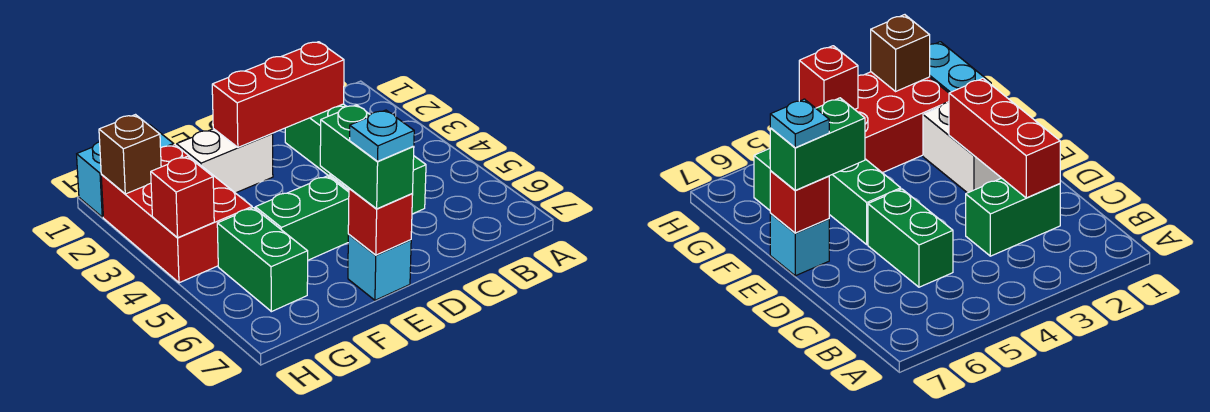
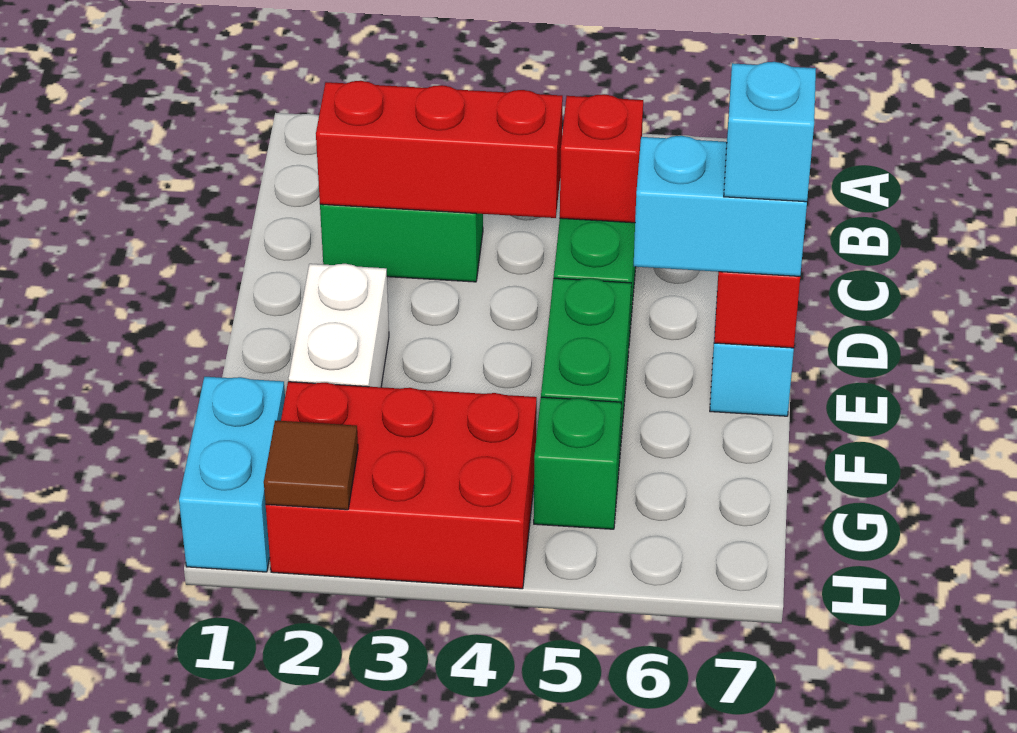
red 1x3 brick [212,42,344,147] -> red 1x3 brick turned to [316,81,563,218]
green 1x2 brick [320,105,414,209] -> cyan 1x2 brick [634,136,807,276]
cyan 1x1 plate [349,110,414,162] -> cyan 1x1 brick [724,62,816,202]
green 1x2 brick [217,208,308,312] -> green 1x1 brick [534,397,621,529]
brown 1x1 brick [99,115,161,194] -> brown 1x1 tile [264,420,358,510]
red 1x1 brick [151,156,214,238] -> red 1x1 brick moved to [560,94,643,223]

